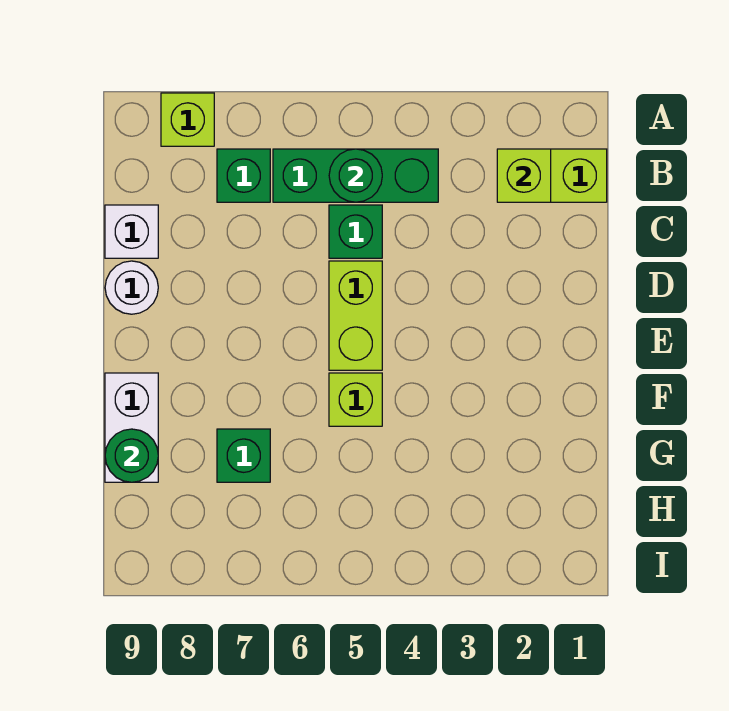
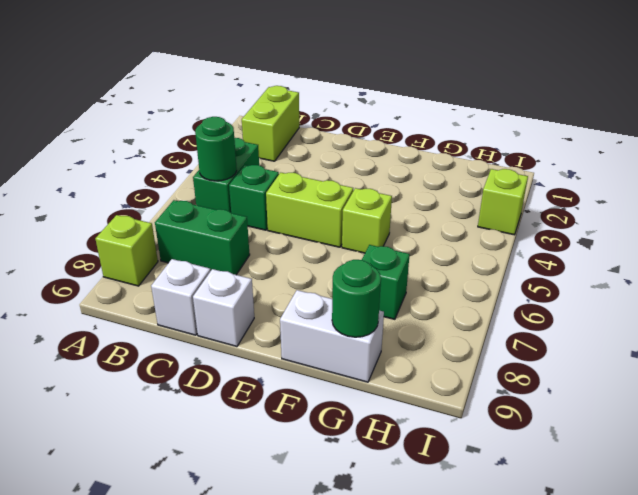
lime 1x1 brick [497,149,551,202] -> lime 1x1 brick moved to [478,169,528,235]
green 1x3 brick [273,149,438,202] -> green 1x2 brick [193,138,259,213]
green 1x1 brick [217,149,270,202] -> green 1x2 brick [155,200,250,275]
white 1x1 round brick [105,261,158,314] -> white 1x1 brick [193,269,254,347]

